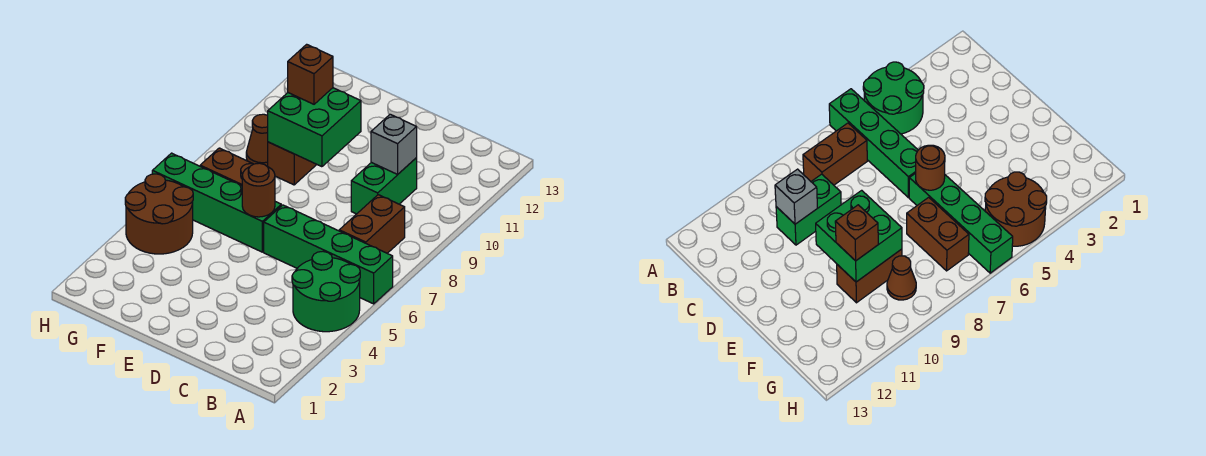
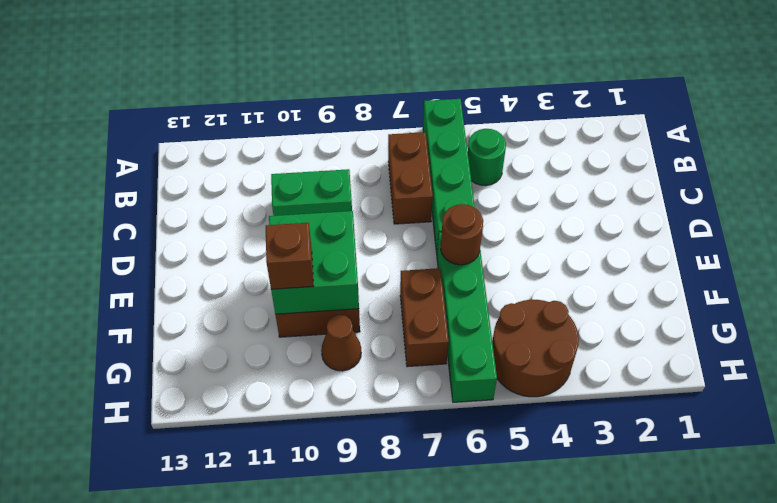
green 2x2 round brick [292,252,360,332] -> green 1x1 round brick [468,129,506,185]
brown 1x2 brick [339,195,405,253] -> brown 1x2 brick turned to [388,132,433,224]
grey 1x1 brick [371,114,417,174] -> none

